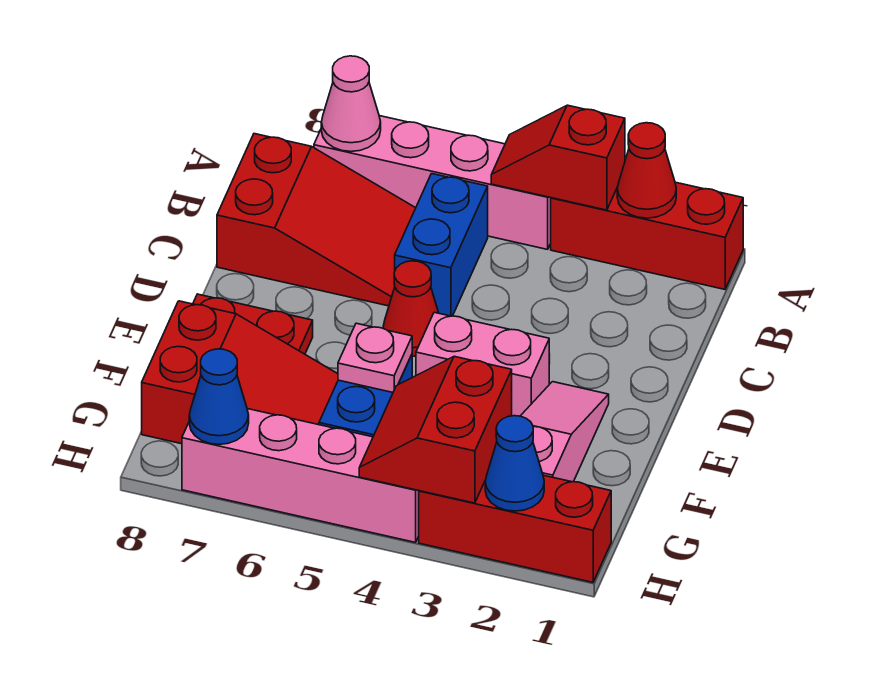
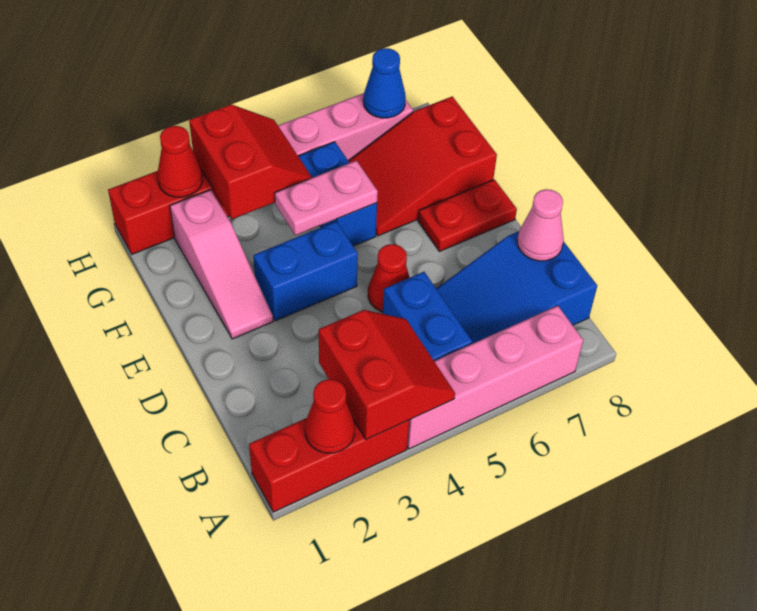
red 1x2 slope [491,105,625,210] -> red 2x2 slope [319,310,455,440]
pink 1x1 cone [321,56,381,152] -> pink 1x1 cone moved to [517,189,564,261]
red 2x3 slope [217,134,416,306] -> blue 2x3 slope [436,231,597,344]
pink 1x2 brick [416,312,549,416] -> blue 1x2 brick [253,221,358,321]
pink 1x1 plate [338,323,412,392] -> pink 1x2 plate [275,161,378,235]
blue 1x1 cone [485,416,544,511] -> red 1x1 cone [157,126,202,197]

